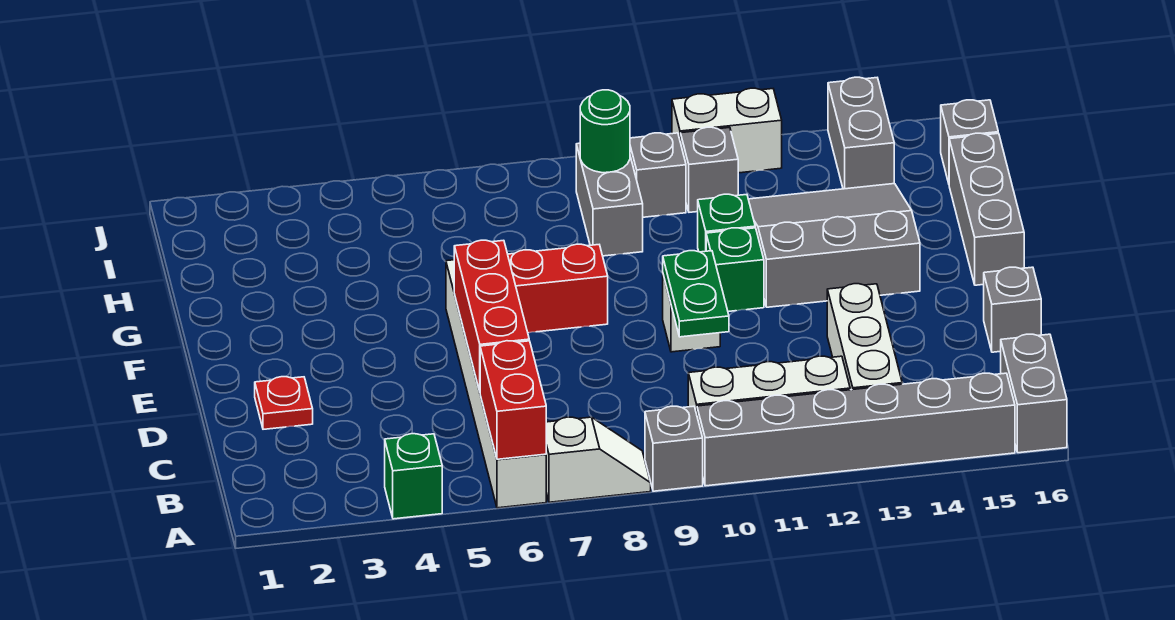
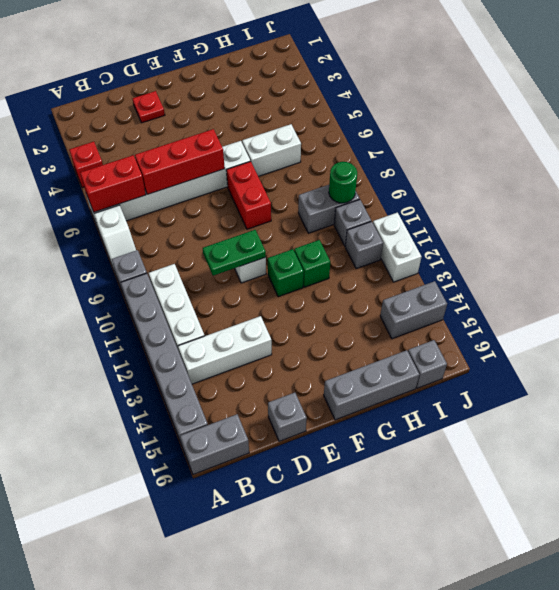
green 1x1 brick [385,434,442,519] -> red 1x1 brick [69,142,103,188]
grey 3x3 slope [748,184,920,307] -> none
none -> white 1x2 brick [242,124,301,176]

